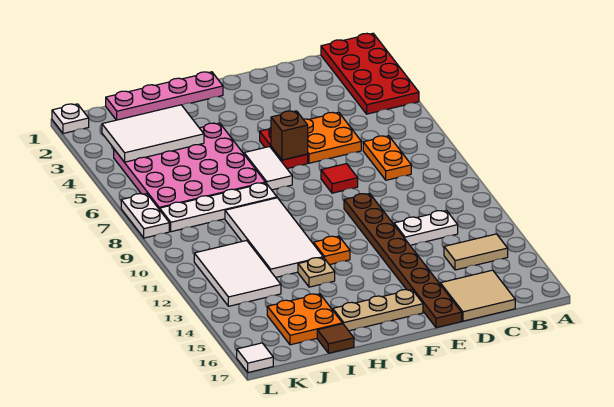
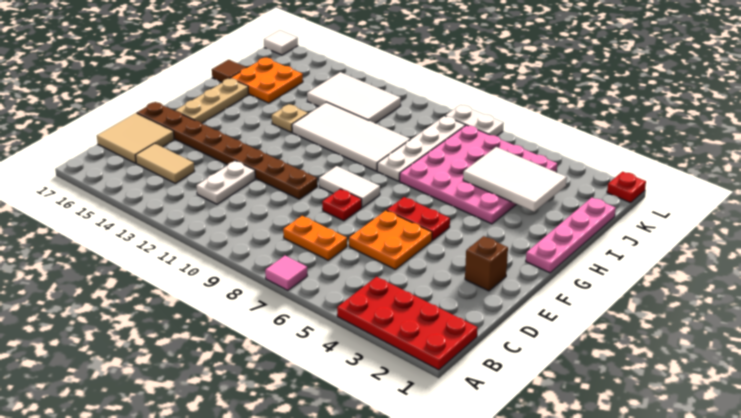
none -> pink 1x1 tile [265,256,307,290]
tan 1x2 tile [444,234,508,270] -> tan 1x2 tile turned to [136,143,195,183]
red 1x1 tile [321,164,358,193] -> red 1x1 plate [322,189,362,221]
brown 1x1 brick [271,111,308,160] -> brown 1x1 brick moved to [465,236,508,291]
white 1x2 tile [244,147,292,190] -> white 1x2 tile moved to [319,166,380,207]
orange 1x1 plate [313,236,350,265] -> none
white 2x3 tile [102,105,204,162] -> white 2x3 tile turned to [463,147,567,212]
white 1x1 plate [52,104,89,133] -> red 1x1 plate [607,172,646,203]

